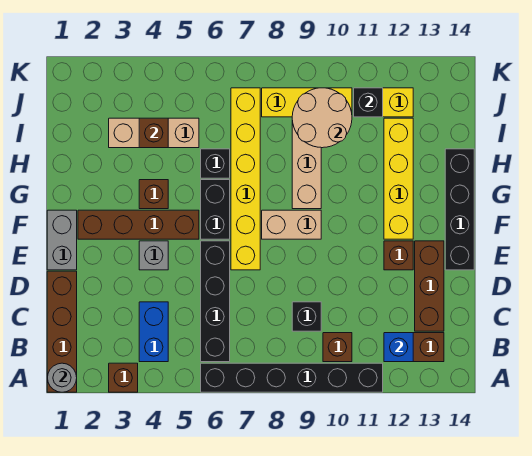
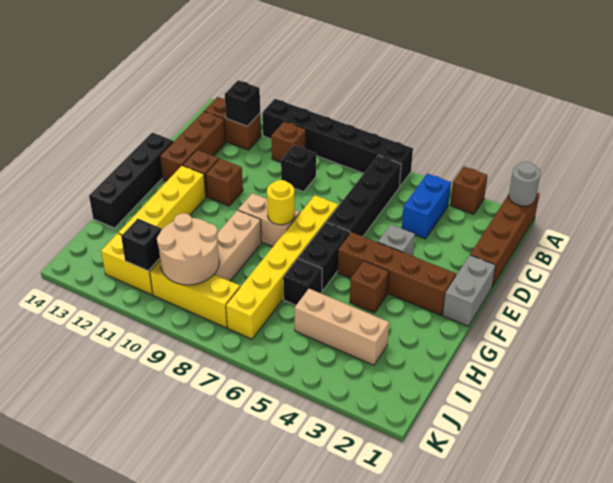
blue 1x1 brick [384,333,413,362] -> black 1x1 brick [225,80,260,126]
none -> yellow 1x1 round brick [267,180,295,225]
brown 1x1 brick [139,118,168,148] -> brown 1x1 brick moved to [206,159,243,206]

